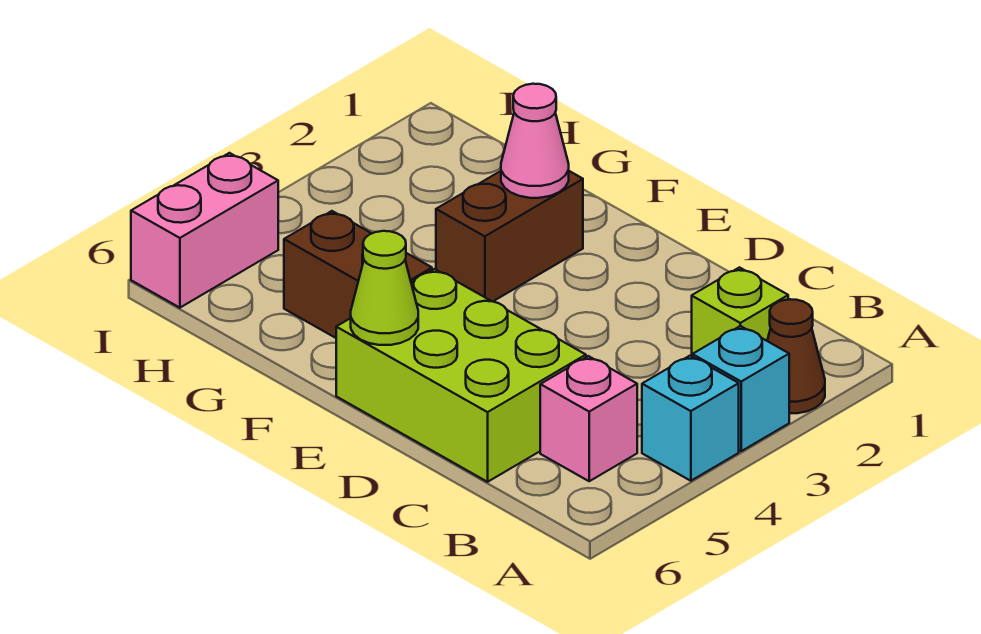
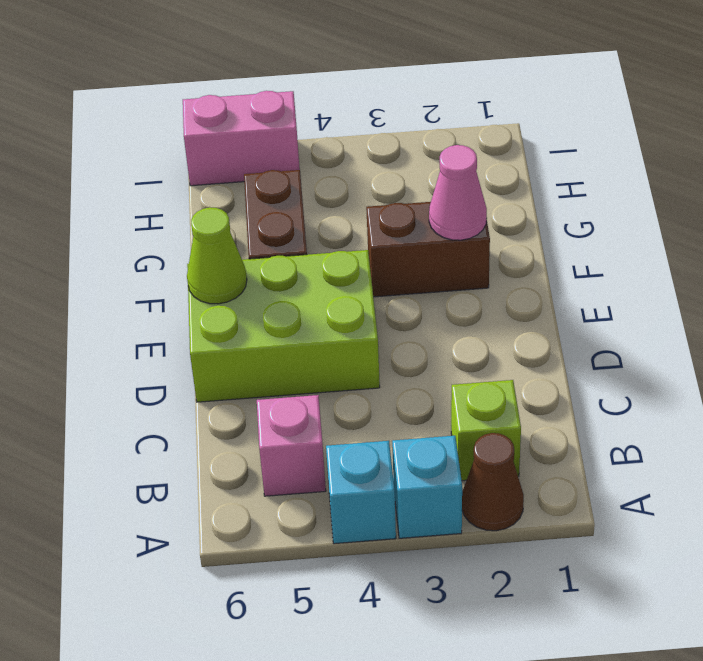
lime 2x3 brick [336,269,586,482] -> lime 2x3 brick turned to [187,250,380,402]

